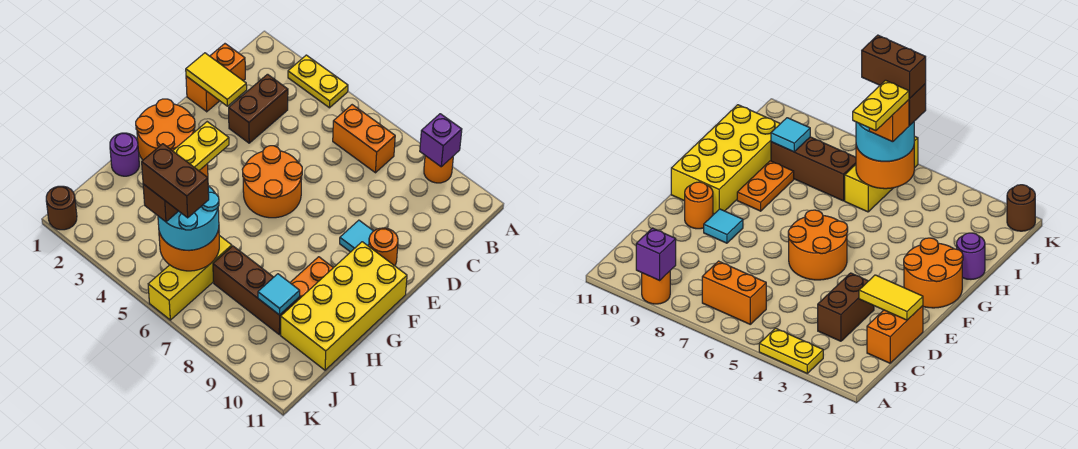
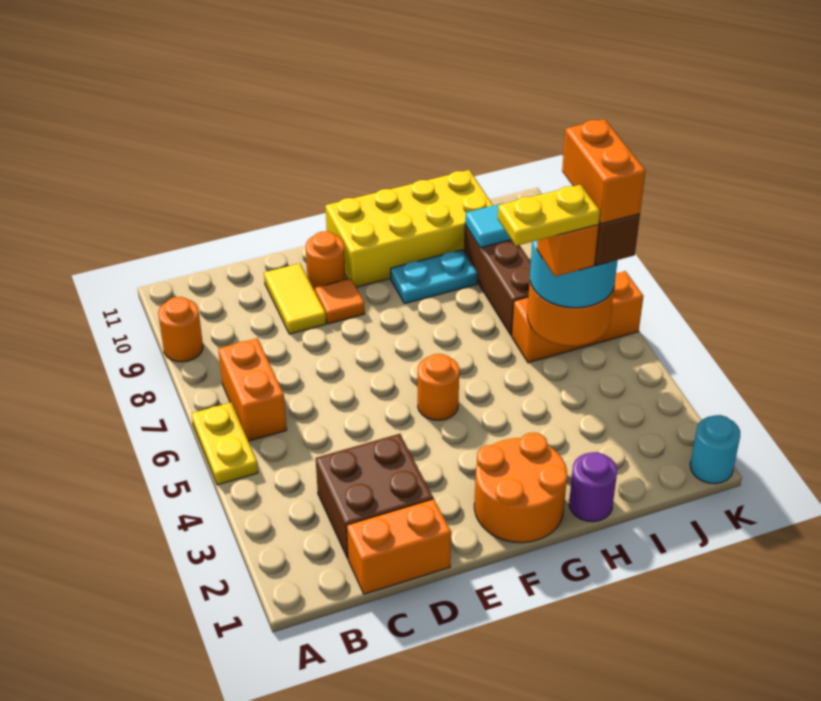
yellow 1x2 plate [288,55,348,108] -> yellow 1x2 plate moved to [191,403,258,485]
purple 1x1 brick [420,114,462,167] -> none
brown 1x2 brick [229,74,288,143] -> brown 2x2 brick [316,434,433,559]
yellow 1x2 tile [186,53,247,106] -> yellow 1x2 tile moved to [264,263,326,334]
orange 2x2 round brick [242,146,302,218] -> orange 1x1 round brick [418,354,459,420]
cyan 1x1 tile [340,220,373,252] -> orange 1x1 tile [315,279,365,324]
orange 1x2 plate [290,257,333,299] -> cyan 1x2 plate [391,250,477,304]
yellow 1x3 brick [148,236,232,320] -> orange 1x3 brick [512,271,643,363]
brown 1x2 brick [142,144,209,218] -> orange 1x2 brick [562,119,646,224]
brown 1x1 round brick [46,186,77,230] -> cyan 1x1 round brick [690,415,740,484]

